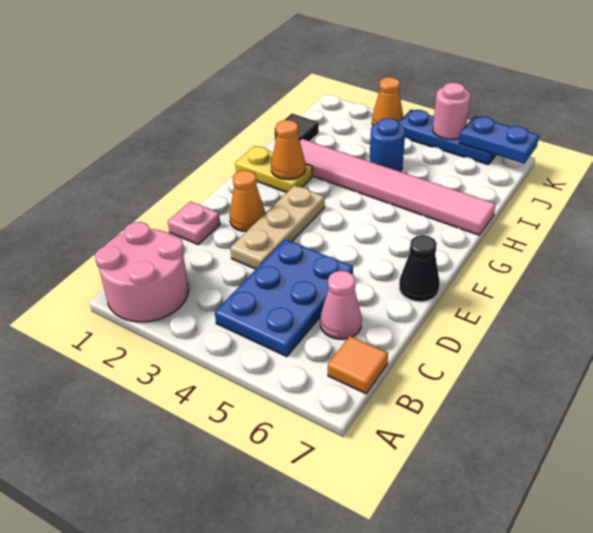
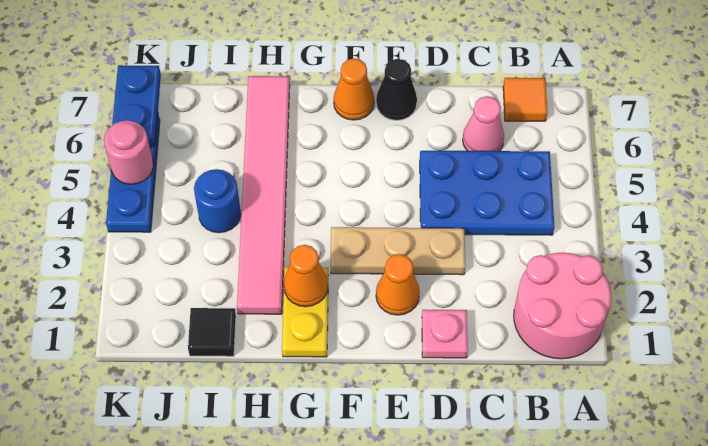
orange 1x1 cone [372,77,403,125] -> orange 1x1 cone moved to [334,58,374,120]

